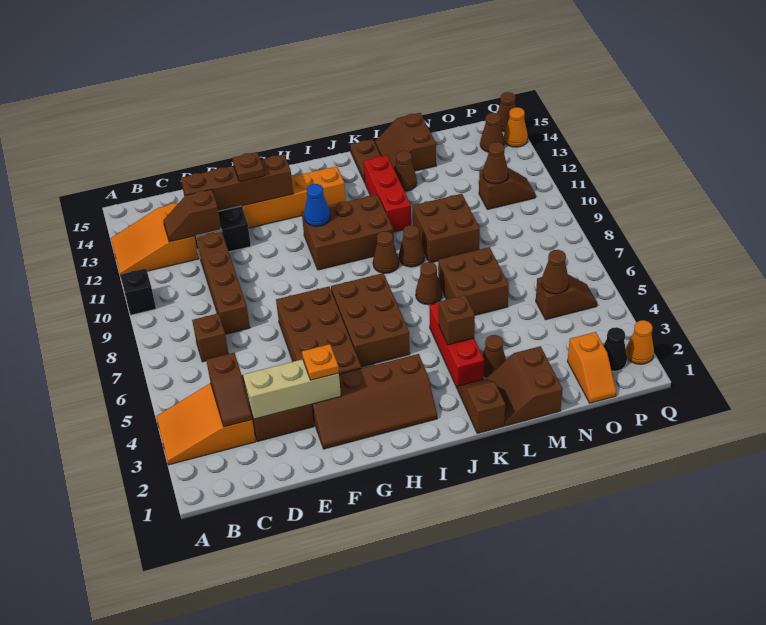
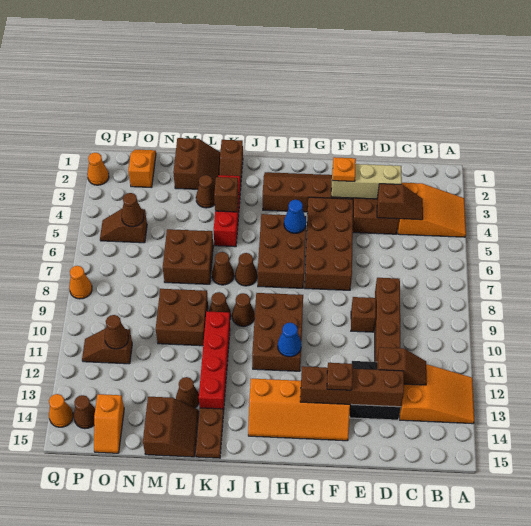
black 1x1 brick [120,268,156,315] -> none
brown 1x2 slope [206,353,252,427] -> brown 1x2 slope turned to [377,184,423,220]
brown 1x1 brick [192,313,229,362] -> brown 1x1 brick moved to [351,297,376,332]
none -> blue 1x1 cone [284,200,306,233]
brown 2x3 brick [302,194,394,270] -> brown 2x3 brick turned to [252,293,303,371]
red 1x3 brick [364,155,411,232] -> red 1x4 brick [199,311,230,412]
none -> orange 1x2 slope [94,394,124,453]
black 1x1 cone [604,327,627,371] -> none
none -> orange 1x1 cone [69,266,92,299]
brown 1x1 cone [497,92,516,132] -> brown 1x1 cone moved to [235,253,257,286]

